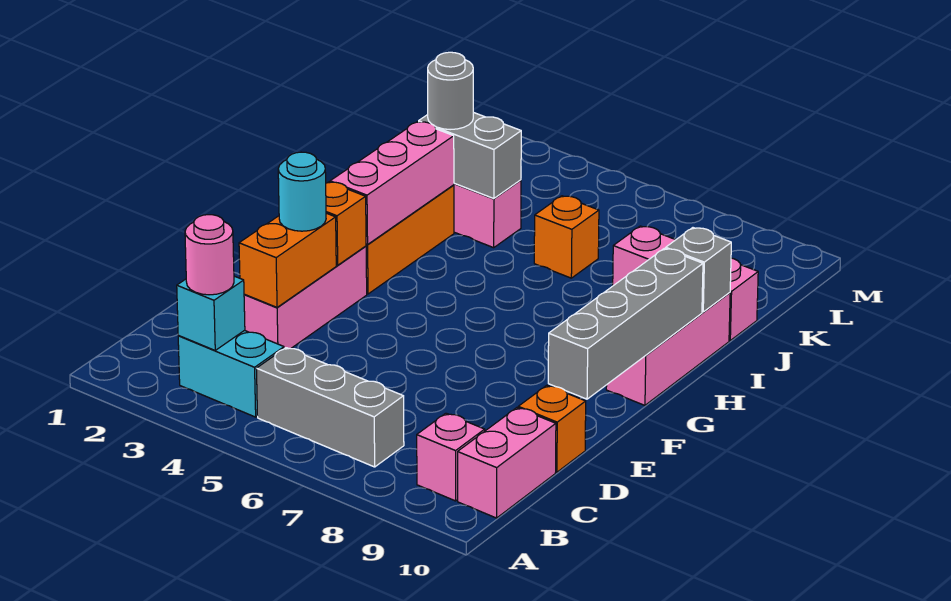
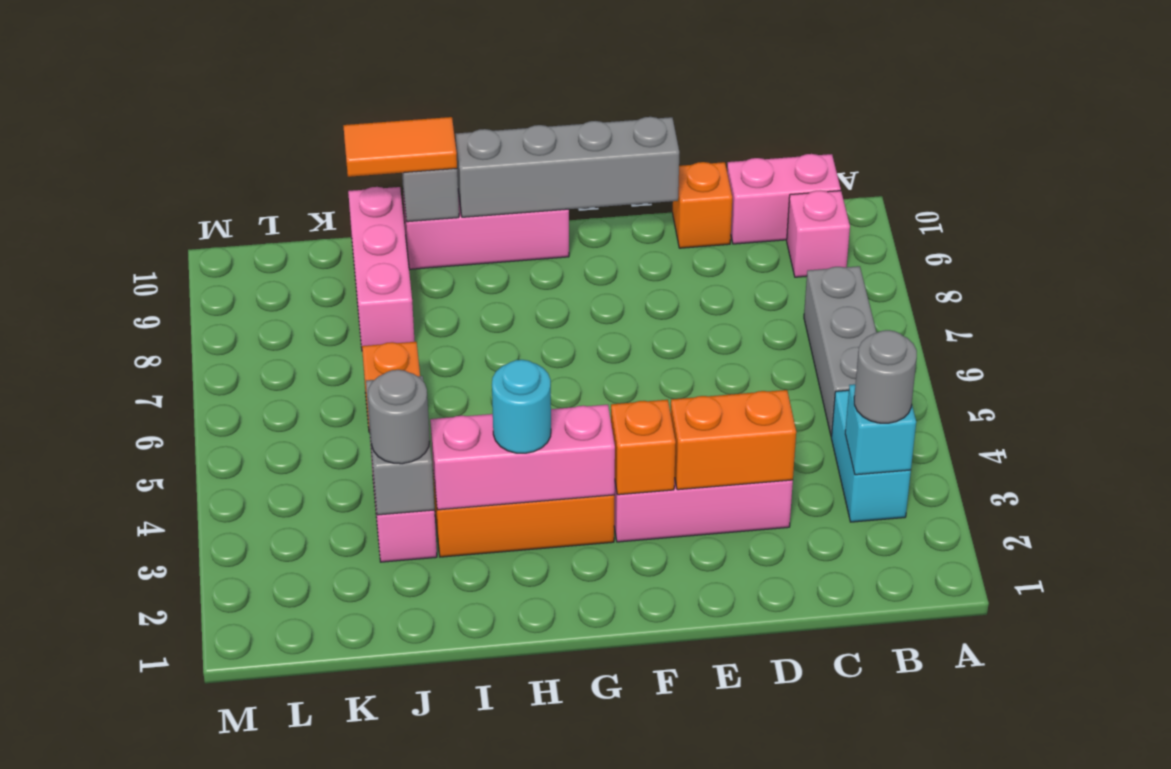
pink 1x1 round brick [185,215,234,295] -> grey 1x1 round brick [854,330,917,423]
cyan 1x1 round brick [278,152,326,231] -> cyan 1x1 round brick moved to [492,360,551,453]
none -> orange 1x2 tile [343,117,457,177]

